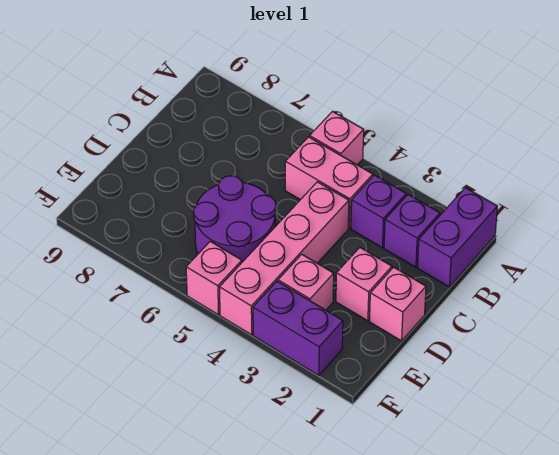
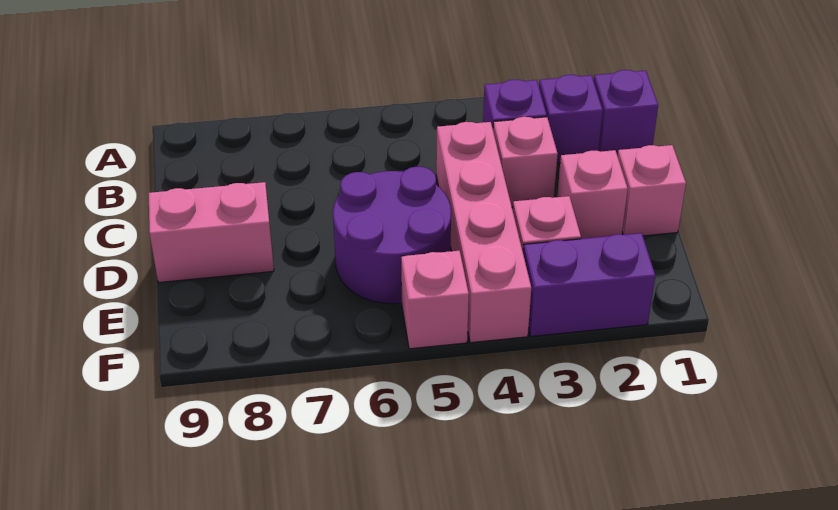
purple 1x2 brick [418,188,497,287] -> purple 1x1 brick [594,70,658,156]
pink 1x1 brick [310,112,364,165] -> pink 1x1 brick moved to [493,117,558,207]
pink 1x2 brick [285,137,373,228] -> pink 1x2 brick moved to [149,182,274,283]

